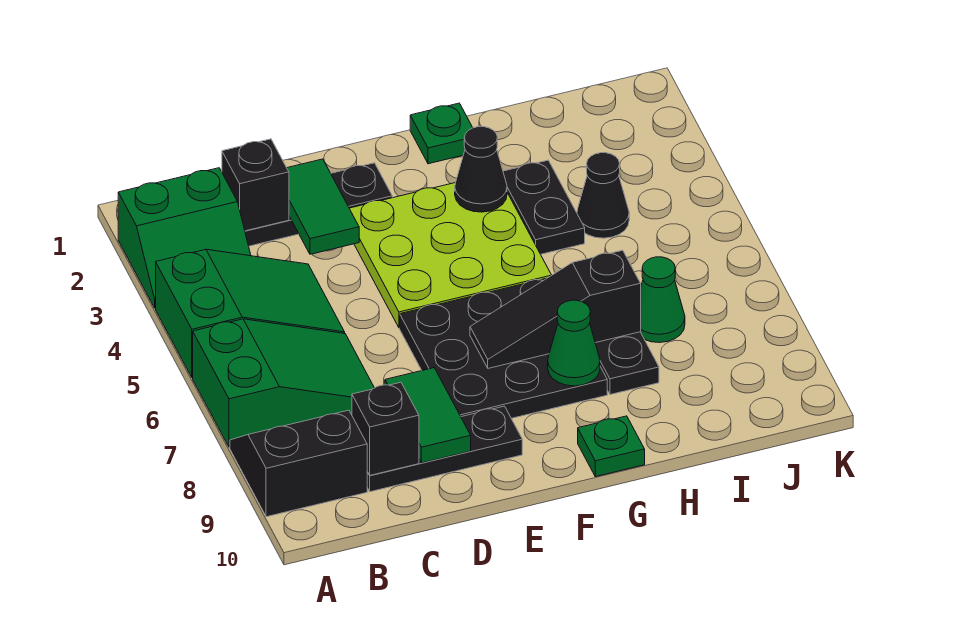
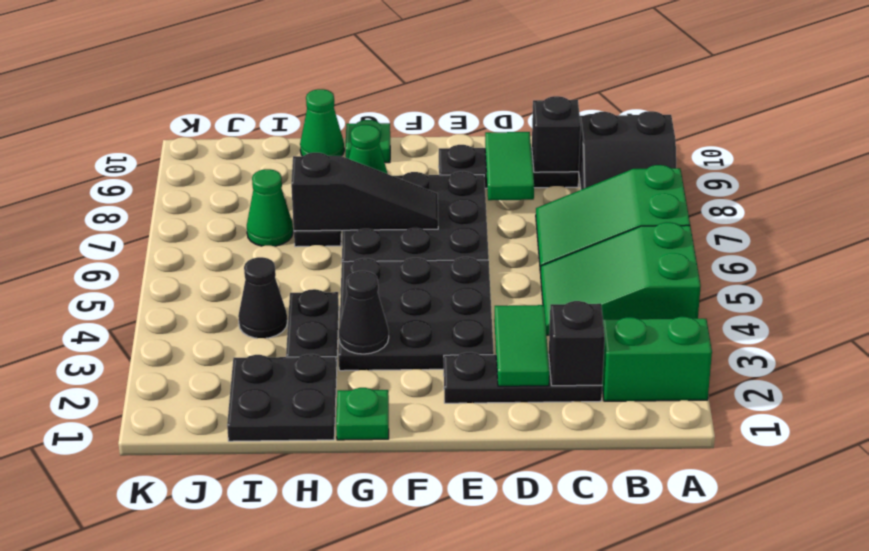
lime 3x3 plate [349,183,551,328] -> black 3x3 plate [339,257,494,371]
none -> black 2x2 plate [227,354,337,441]
none -> green 1x1 cone [300,89,344,156]

